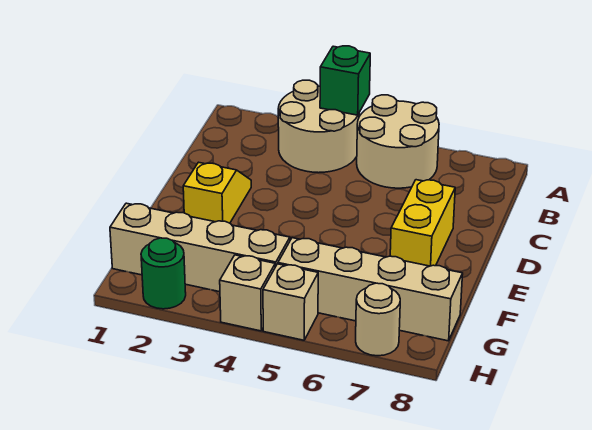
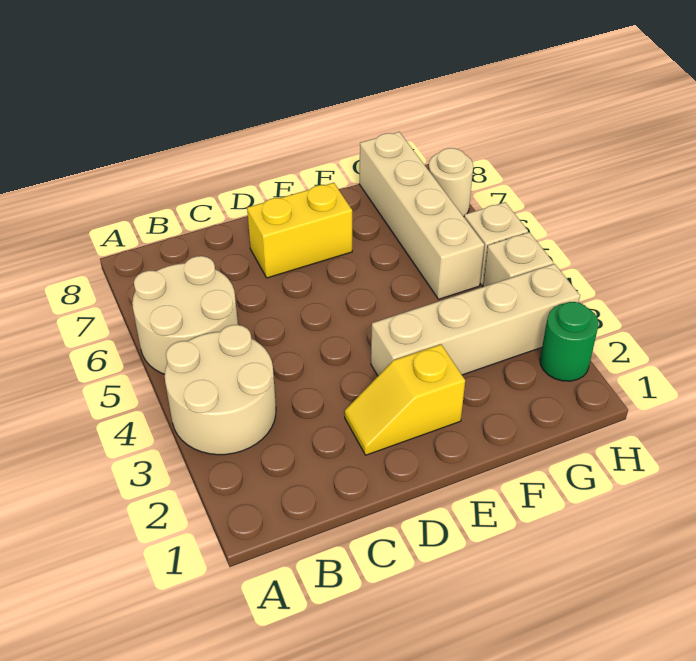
green 1x1 brick [320,46,370,115] -> none
tan 1x4 brick [110,203,290,292] -> tan 1x4 brick turned to [371,264,580,376]

